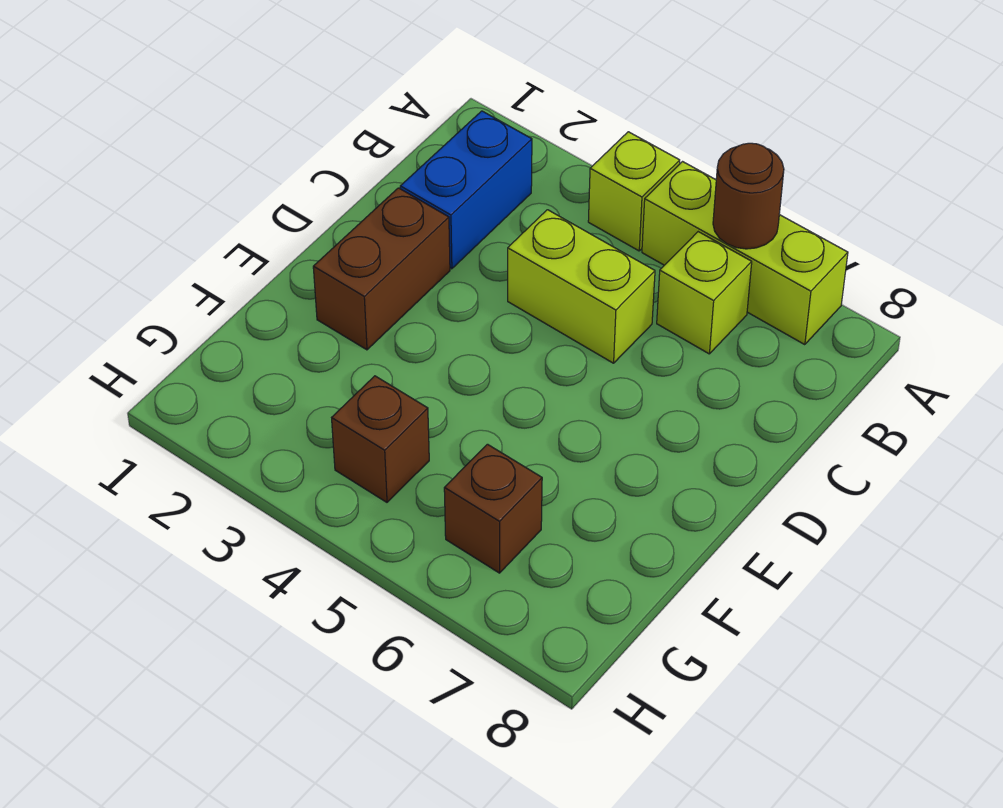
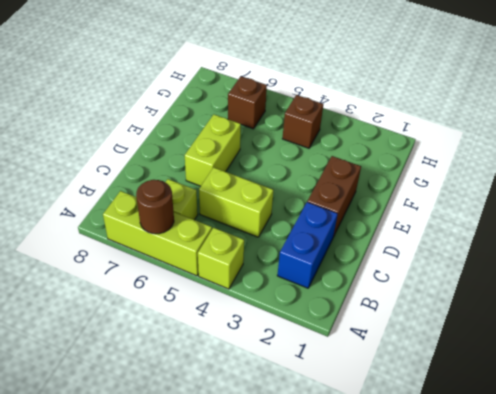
none -> lime 1x2 brick [185,115,241,186]

